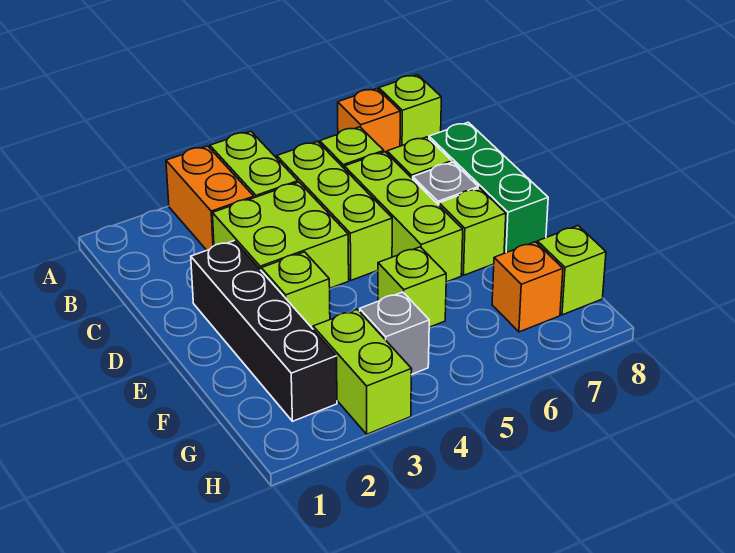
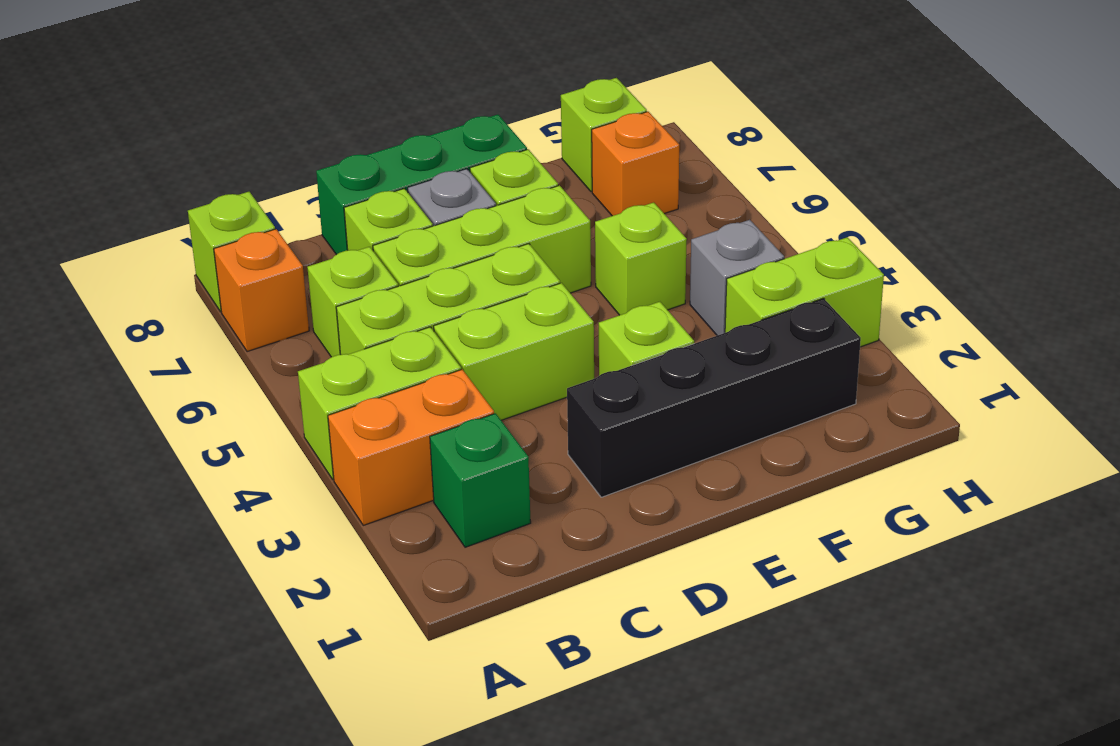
none -> green 1x1 brick [430,413,531,547]
lime 2x2 brick [212,182,349,288] -> lime 1x2 brick [434,283,594,420]

